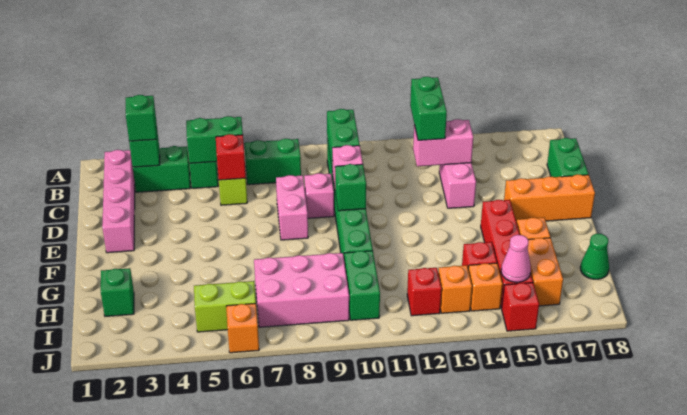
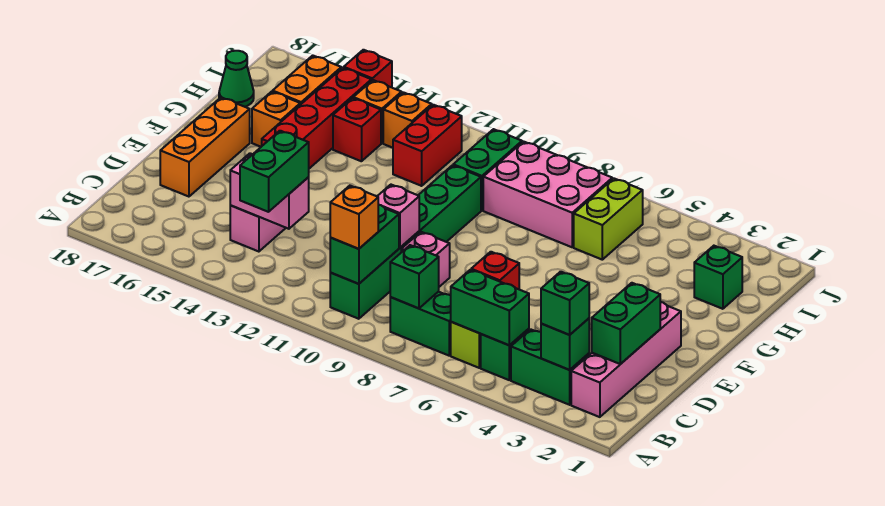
green 1x2 brick [547,138,588,177] -> green 1x2 brick moved to [592,283,660,364]
pink 1x2 brick [276,175,308,240] -> none
green 1x1 brick [335,164,366,211] -> green 1x1 brick moved to [390,245,439,308]
orange 1x3 brick [504,174,595,222] -> orange 1x3 brick turned to [160,97,250,197]
lime 1x2 brick [194,281,256,332] -> lime 1x2 brick turned to [574,179,643,260]
red 1x1 brick [407,268,442,316] -> red 1x2 brick [393,105,462,186]
pink 1x1 cone [501,235,531,282] -> none
orange 1x1 brick [226,303,259,353] -> orange 1x1 brick moved to [330,186,378,249]

